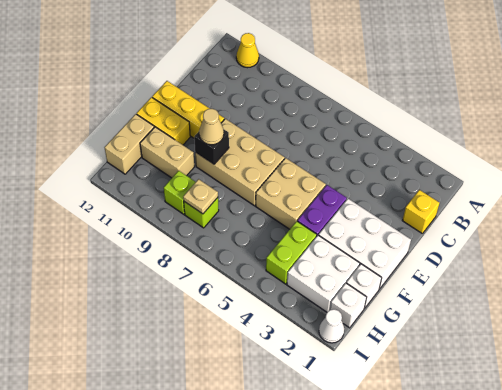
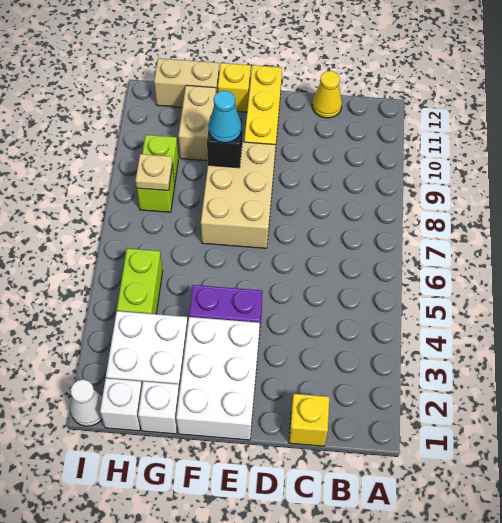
yellow 1x1 cone [236,33,259,68] -> yellow 1x1 cone moved to [312,71,342,118]
tan 2x2 brick [256,158,326,229] -> none
tan 1x1 cone [199,109,224,145] -> cyan 1x1 cone [208,91,241,143]
yellow 1x2 brick [137,97,190,145] -> yellow 1x1 brick [218,63,251,112]
lime 1x2 brick [266,221,317,284] -> lime 1x2 brick turned to [117,248,163,314]

